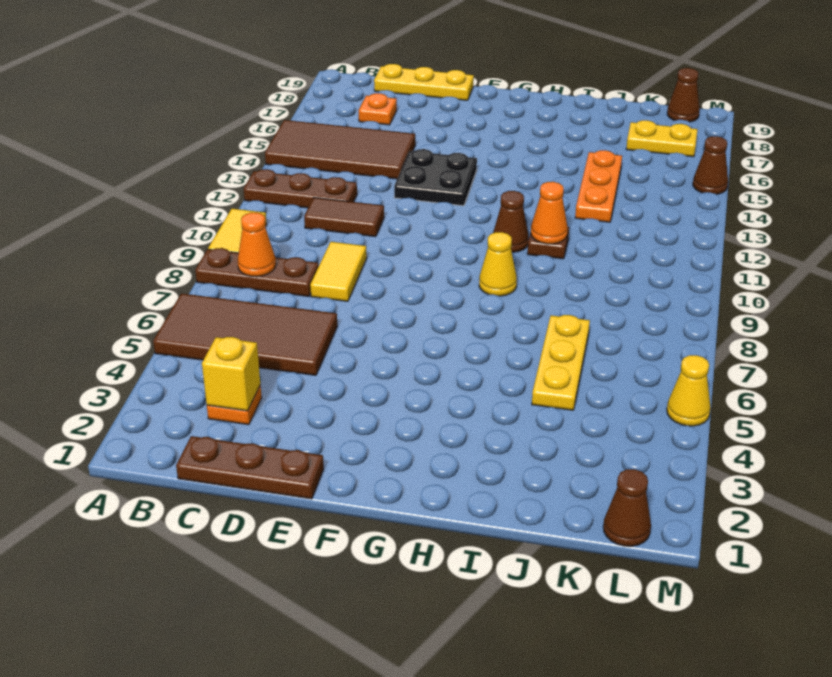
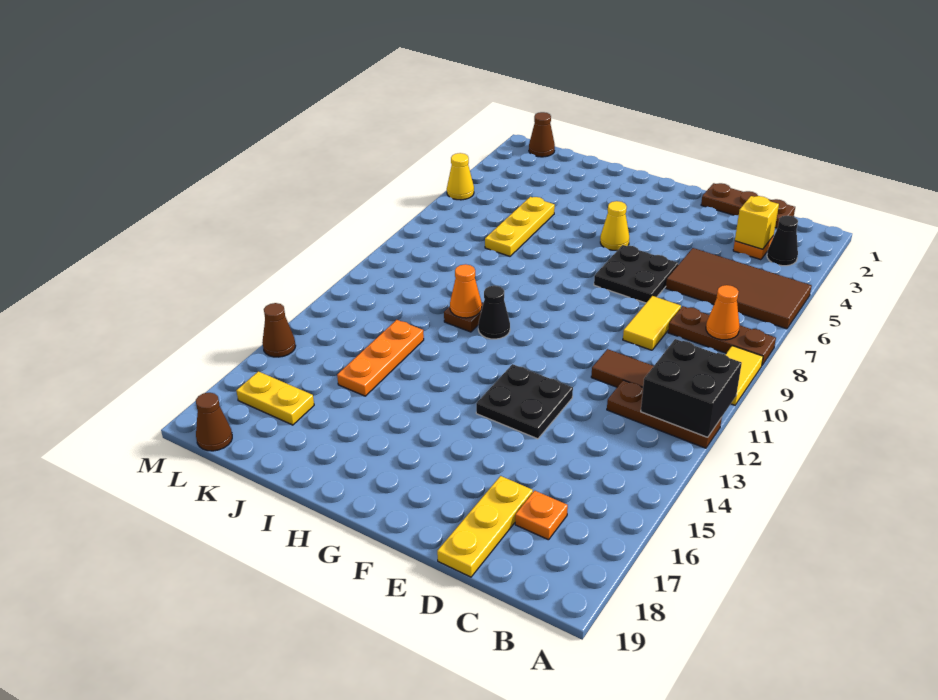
none -> black 2x2 brick [641,339,742,437]
brown 2x4 tile [265,120,415,179] -> none
none -> black 1x1 cone [767,216,798,266]
yellow 1x3 plate [374,64,474,100] -> yellow 1x3 plate turned to [437,476,533,577]
none -> black 2x2 plate [594,245,678,303]
yellow 1x1 cone [479,232,517,296] -> yellow 1x1 cone moved to [600,201,629,250]
brown 1x1 cone [493,191,529,252] -> black 1x1 cone [478,286,510,339]

